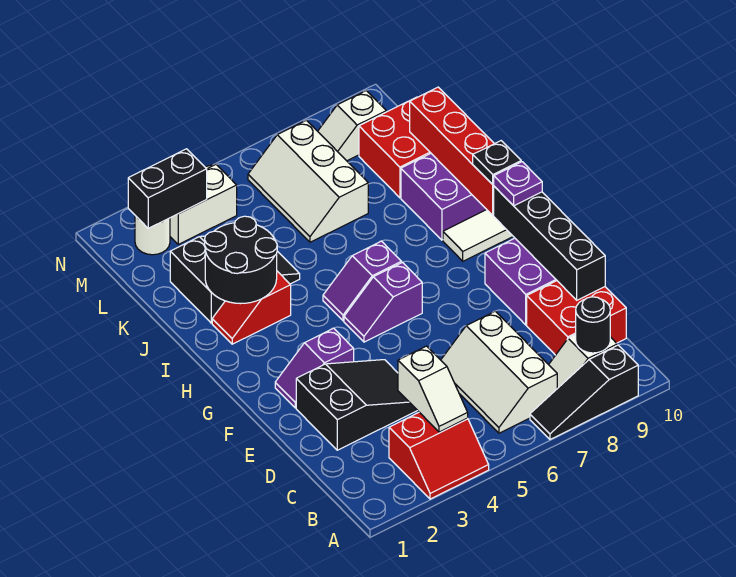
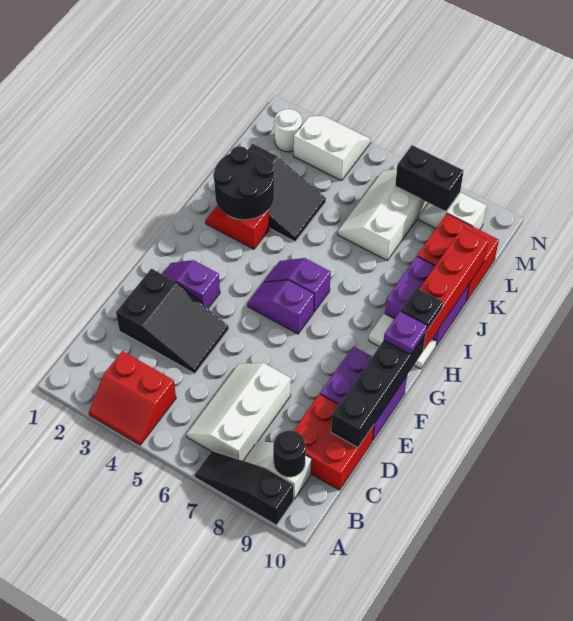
white 1x2 slope [398,346,468,432] -> none
black 1x2 brick [128,149,207,228] -> black 1x2 brick moved to [395,145,464,211]

